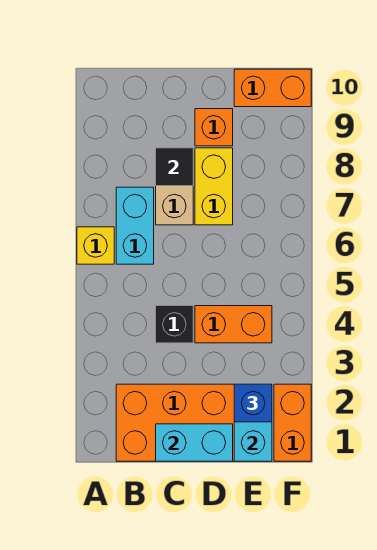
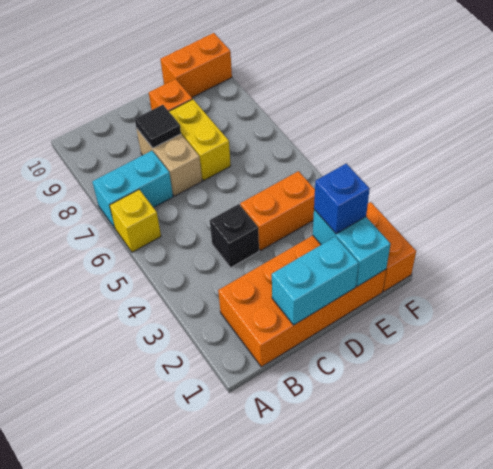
cyan 1x2 brick [116,187,154,264] -> cyan 1x2 brick turned to [92,151,173,228]

